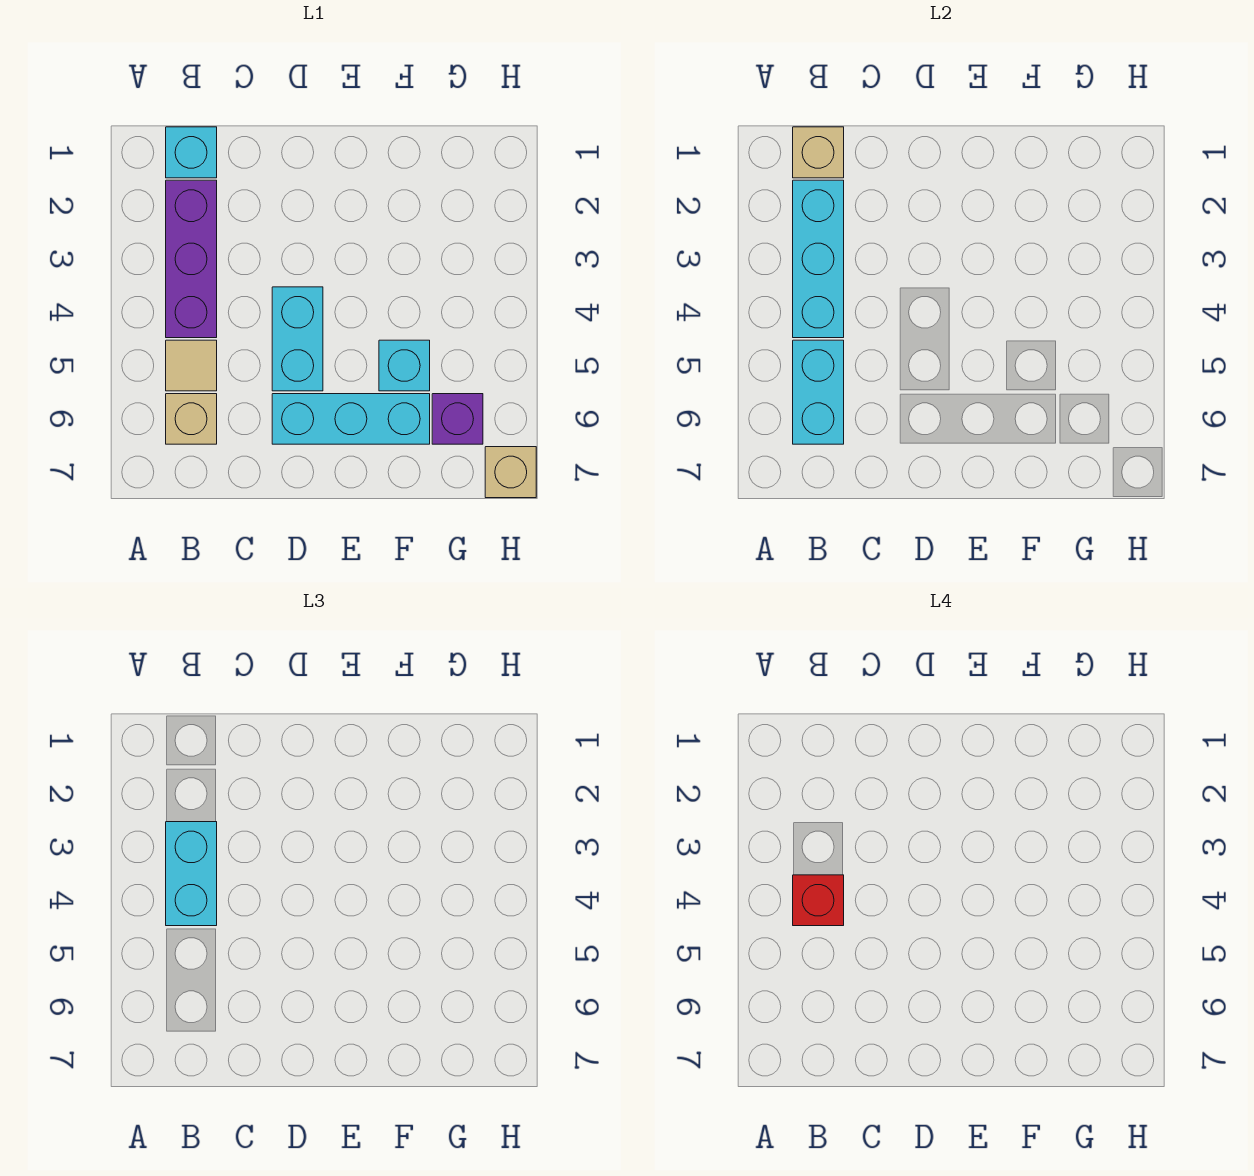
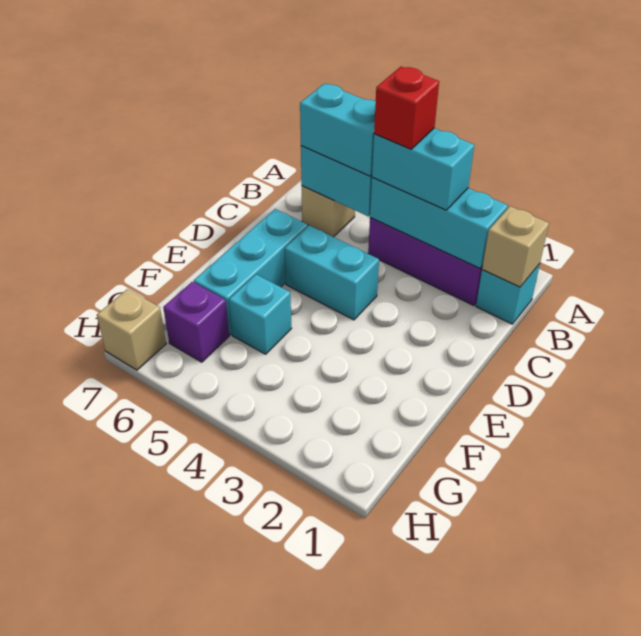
tan 1x1 tile [166,340,217,391] -> none
none -> cyan 1x2 brick [300,83,376,176]

